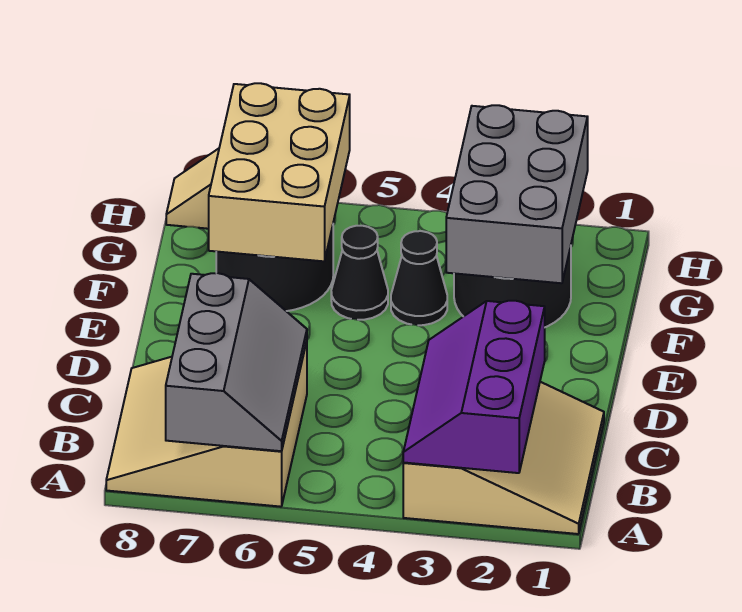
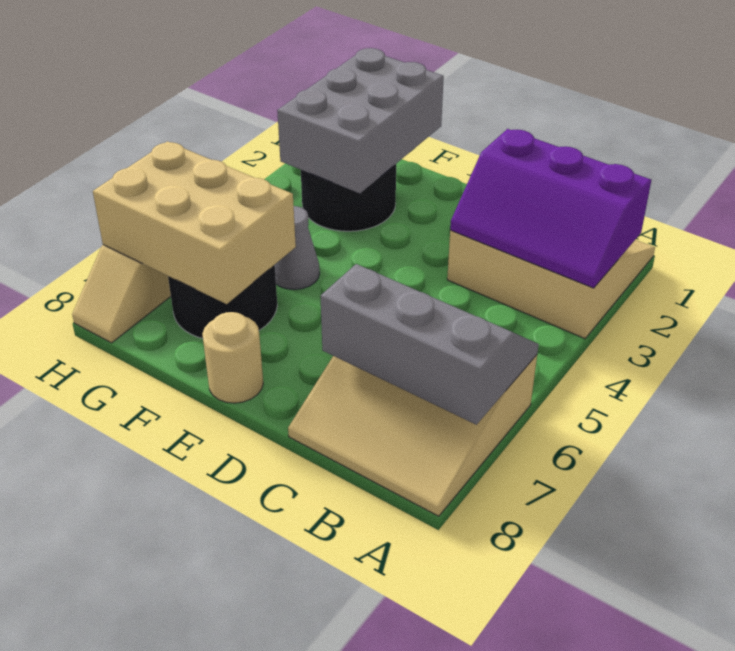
none -> tan 1x1 round brick [202,312,263,403]
grey 2x3 brick [446,105,588,283] -> grey 2x3 brick turned to [277,48,444,193]
black 1x1 cone [391,231,447,325] -> none
black 1x1 cone [331,226,388,320] -> grey 1x1 cone [275,206,320,290]

